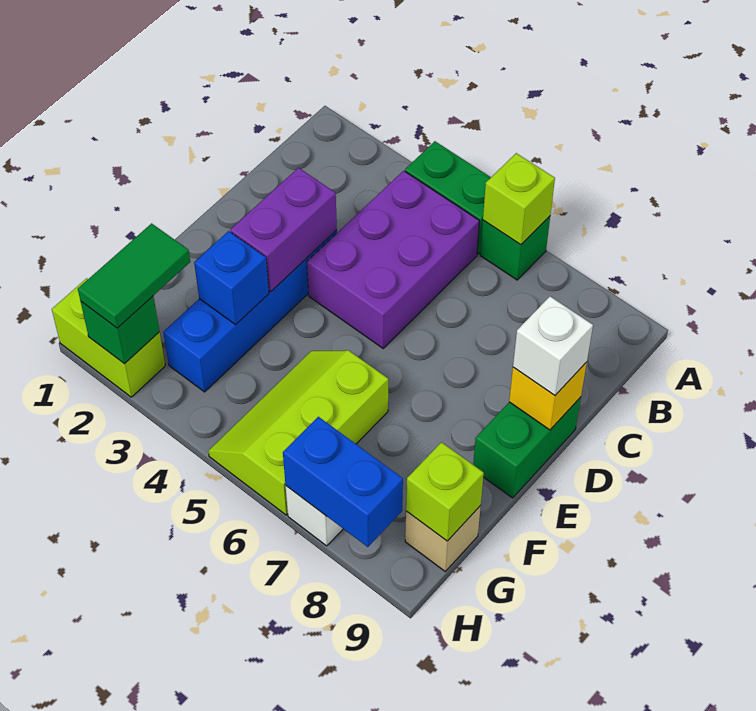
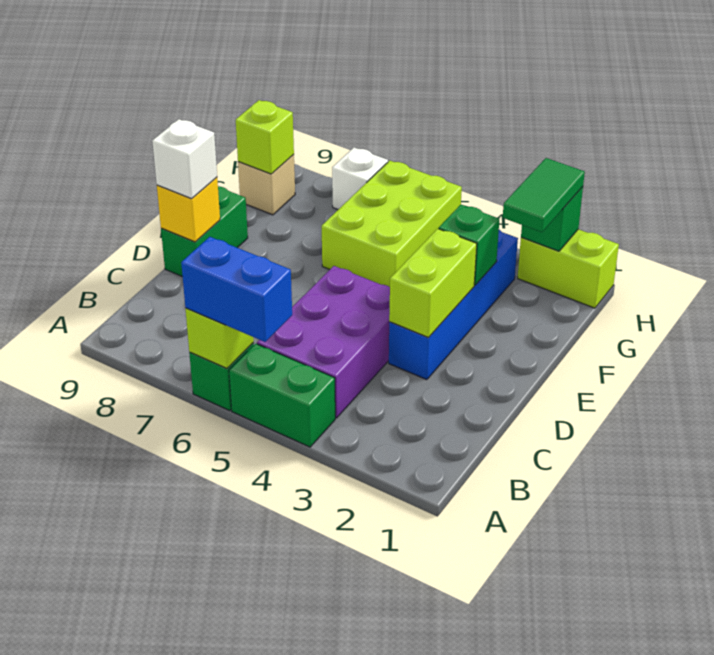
purple 1x2 brick [230,168,337,292] -> lime 1x2 brick [389,229,477,338]
blue 1x1 brick [194,231,269,324] -> green 1x1 brick [439,205,499,285]
lime 2x3 slope [208,350,388,515] -> lime 2x3 brick [322,161,462,287]
blue 1x2 brick [283,417,403,547] -> blue 1x2 brick moved to [181,237,292,342]

